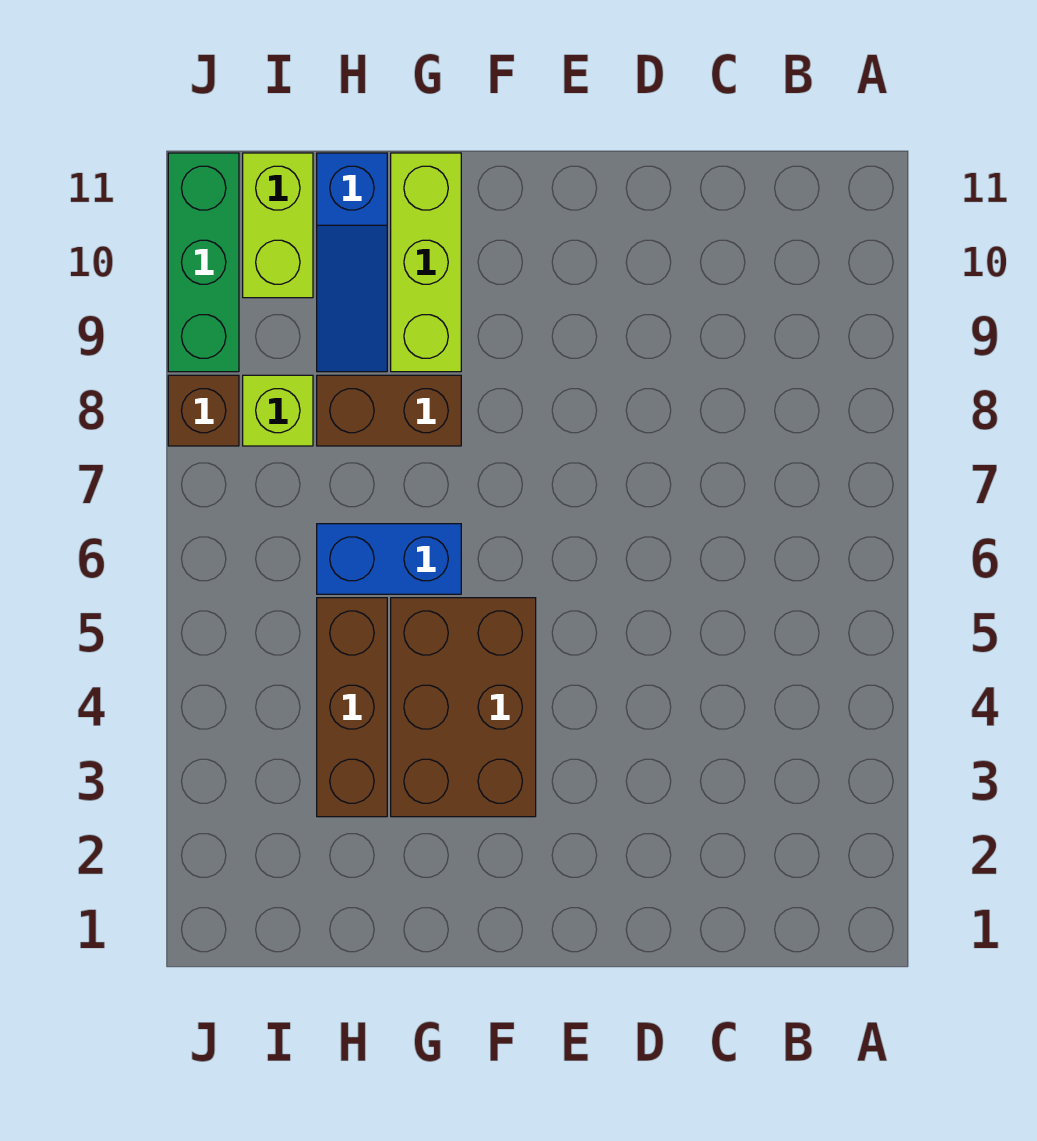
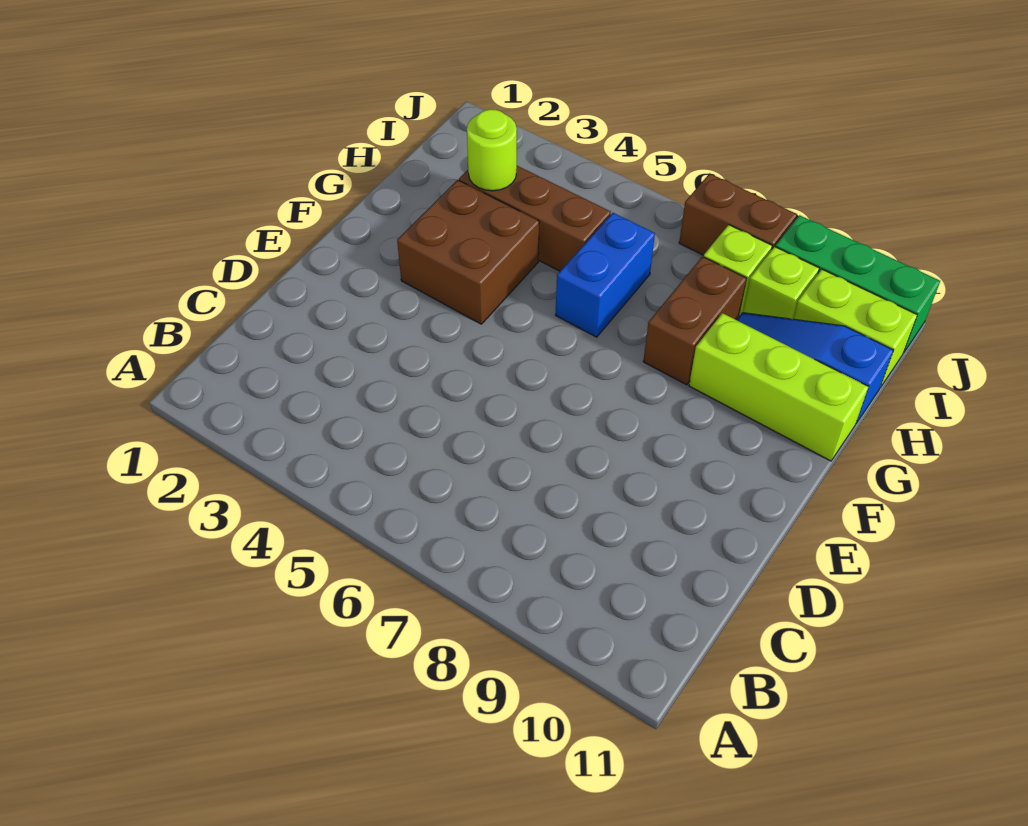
brown 2x3 brick [391,598,536,817] -> brown 2x2 brick [397,180,539,324]
none -> lime 1x1 round brick [467,109,517,191]
none -> lime 1x1 brick [743,247,819,319]
brown 1x1 brick [168,375,239,446] -> brown 1x2 brick [679,173,797,255]

